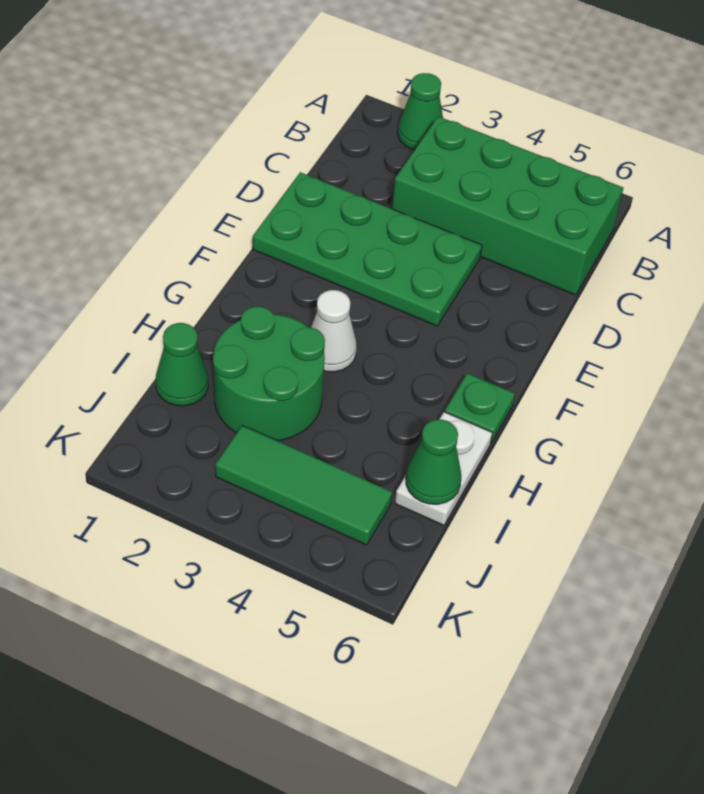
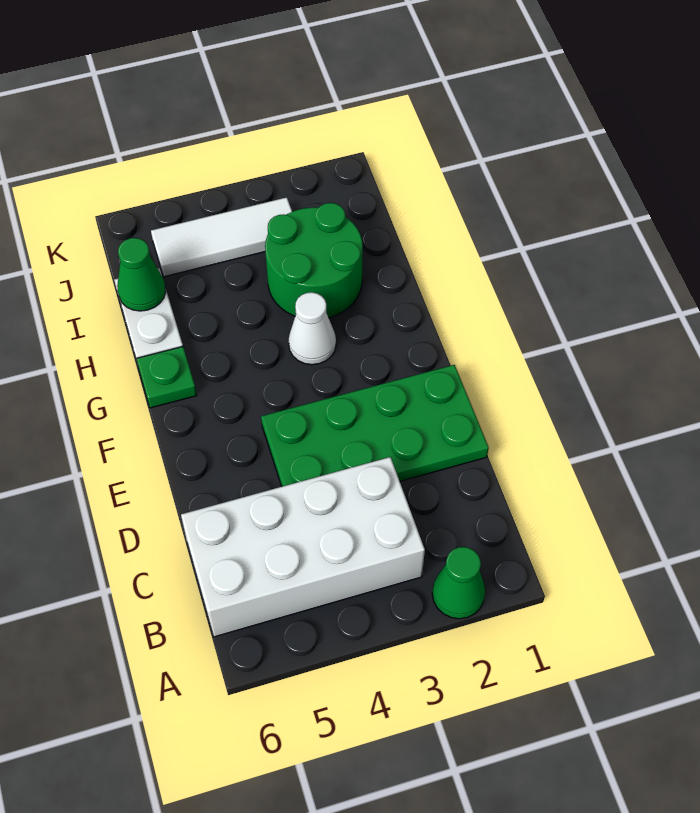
green 2x4 brick [392,116,623,295] -> white 2x4 brick [181,457,425,637]
green 1x1 cone [156,323,208,406] -> none
green 1x3 tile [215,426,392,545] -> white 1x3 tile [151,197,292,277]

